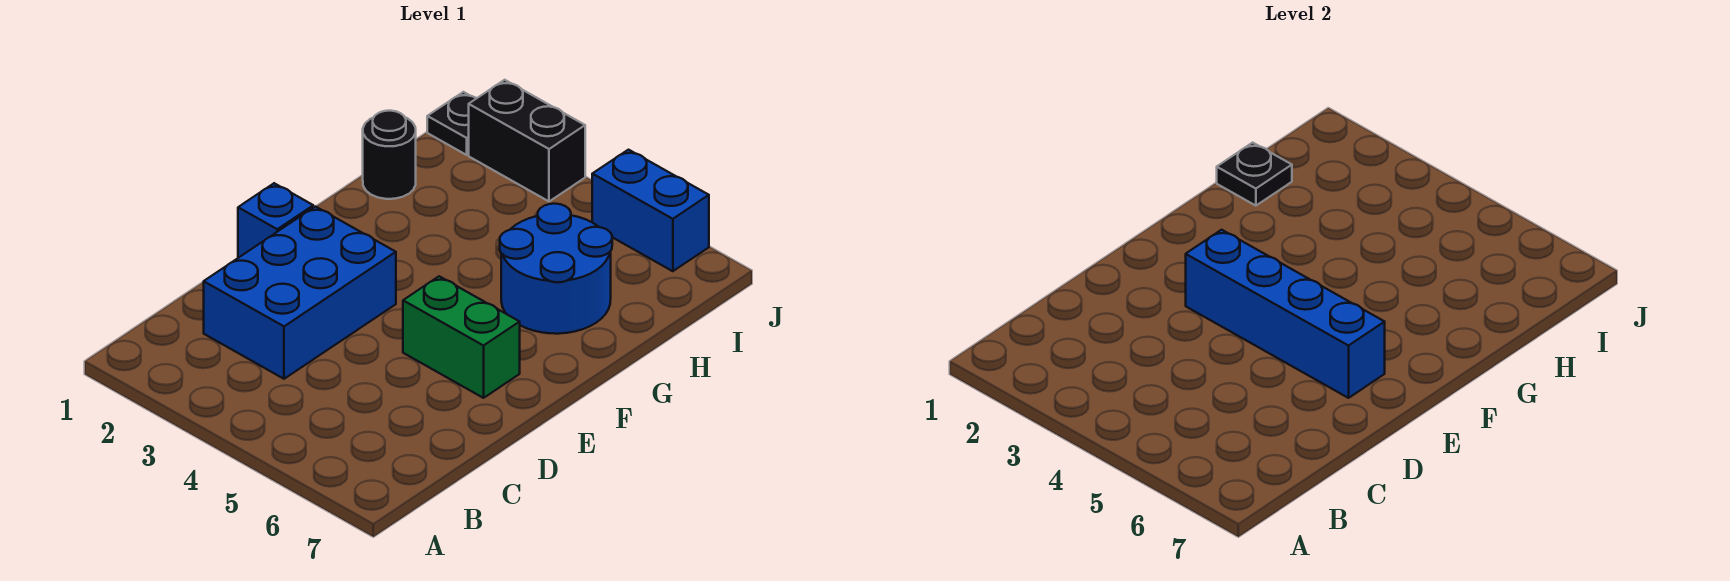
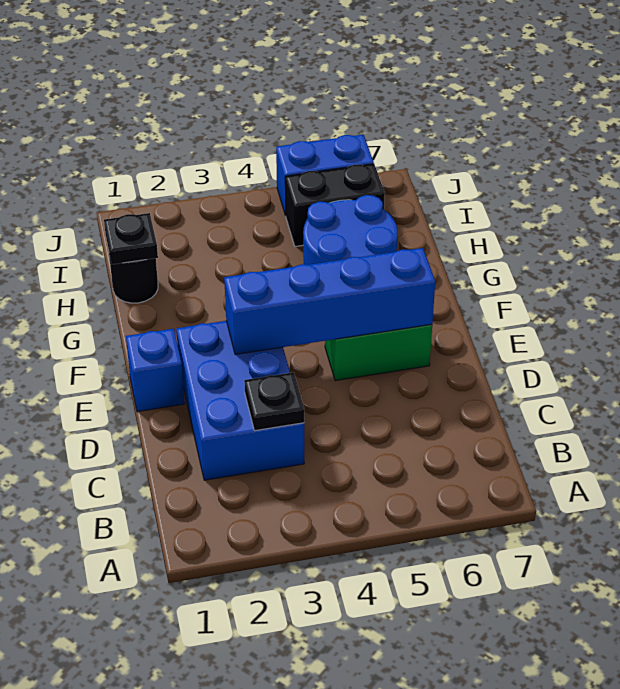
black 1x1 plate [427,92,477,155] -> black 1x1 plate moved to [244,372,304,431]
black 1x2 brick [469,80,585,201] -> black 1x2 brick moved to [285,164,385,246]

